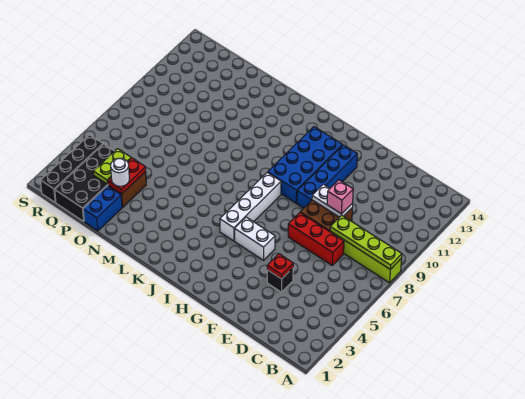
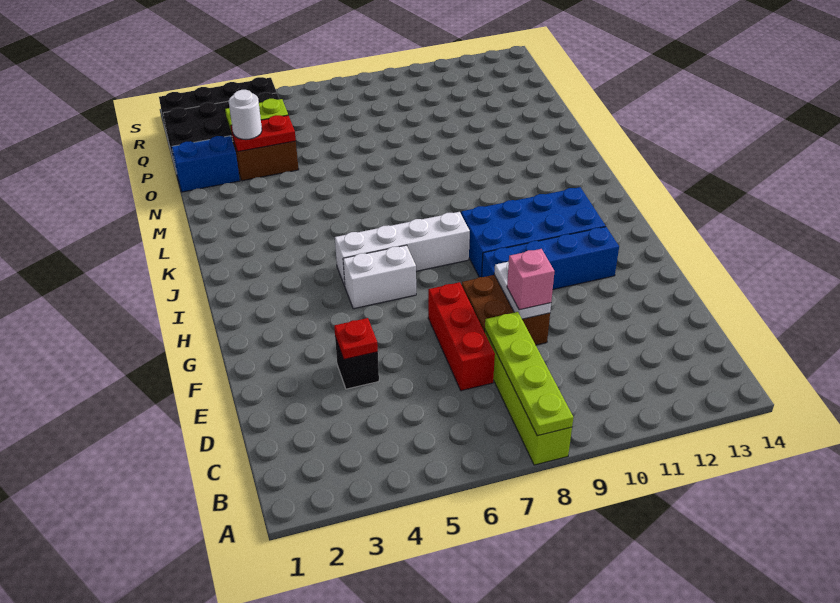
white 1x2 brick [235,217,275,260] -> white 1x2 brick turned to [343,245,416,309]

